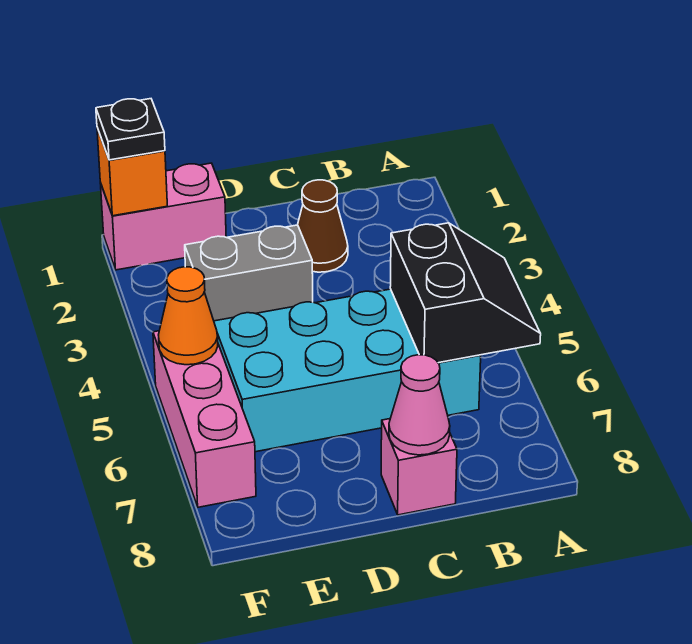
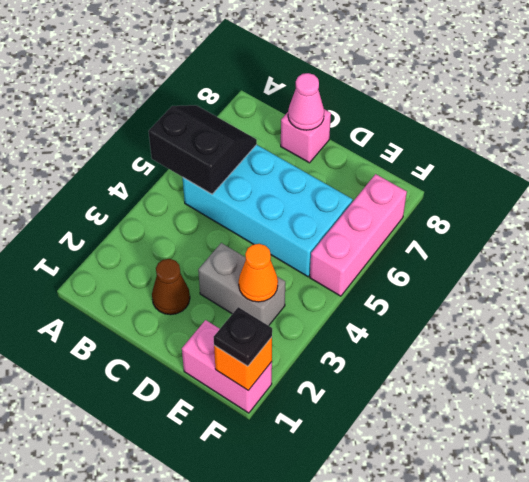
black 2x2 slope [390,223,541,363] -> black 2x2 slope turned to [149,105,257,194]
orange 1x1 cone [159,267,218,365] -> orange 1x1 cone moved to [239,244,278,302]

